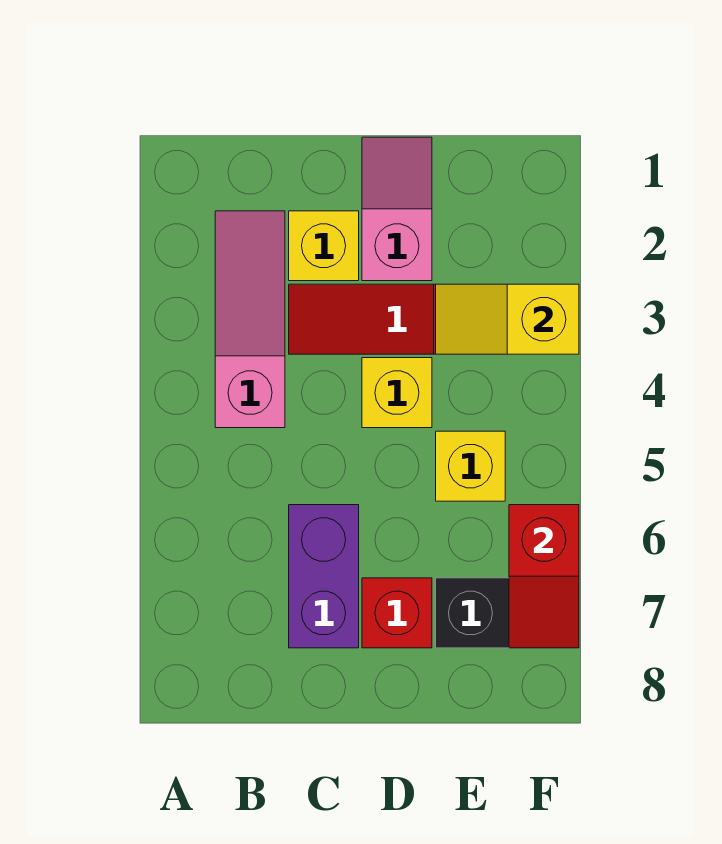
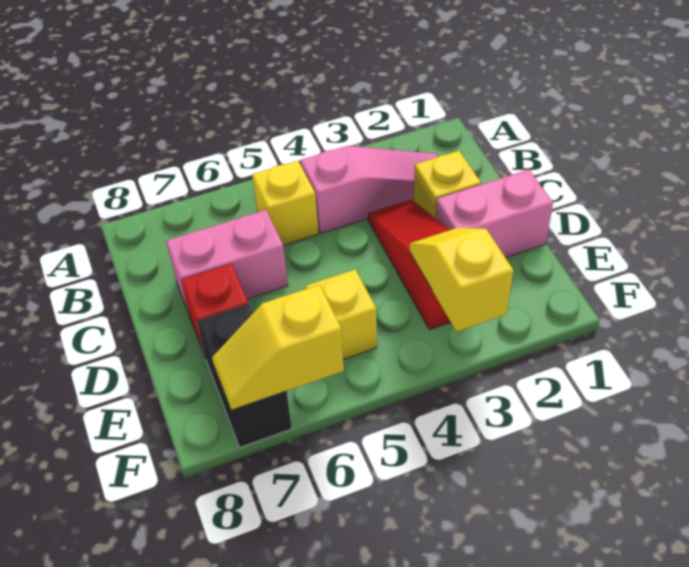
purple 1x2 brick [289,505,359,648] -> pink 1x2 brick [166,210,288,316]
pink 1x2 slope [362,137,432,281] -> pink 1x2 brick [436,170,553,258]
yellow 1x1 brick [362,358,432,428] -> yellow 1x1 brick moved to [252,161,318,245]
red 1x2 slope [509,505,579,648] -> yellow 1x2 slope [212,285,344,410]

